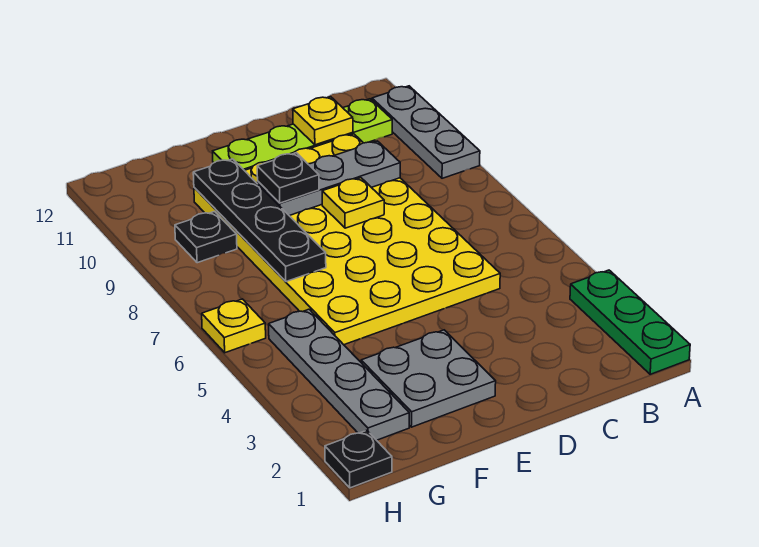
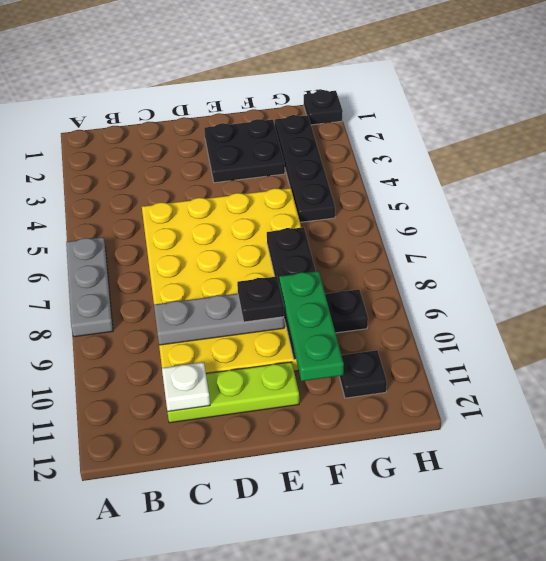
green 1x3 plate [570,270,690,374] -> green 1x3 plate moved to [279,271,344,381]
grey 1x3 plate [372,86,480,178] -> grey 1x3 plate moved to [66,237,113,337]
lime 1x4 plate [213,99,392,170] -> lime 1x3 plate [168,362,299,423]
yellow 1x1 plate [293,97,353,145] -> white 1x1 plate [162,362,210,412]
yellow 1x1 plate [322,178,384,228] -> none
grey 2x2 plate [361,330,496,427] -> black 2x2 plate [204,119,285,183]
grey 1x4 plate [269,309,409,440] -> black 1x4 plate [275,115,335,222]
none -> black 1x1 plate [339,350,387,398]
yellow 1x1 plate [202,299,266,353] -> none

